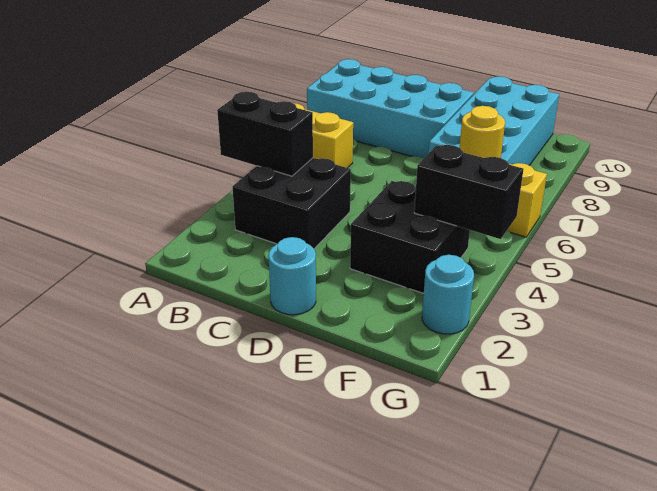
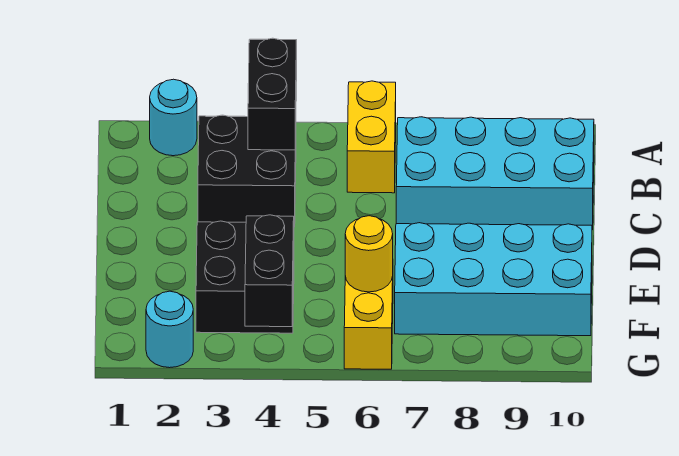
cyan 2x4 brick [307,59,474,158] -> cyan 2x4 brick turned to [396,117,594,230]
cyan 1x1 round brick [269,237,316,315] -> cyan 1x1 round brick moved to [150,79,197,156]

